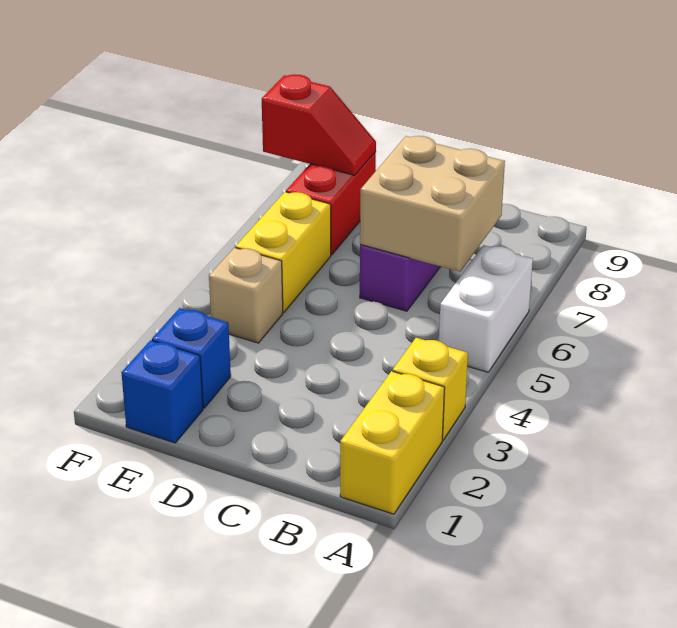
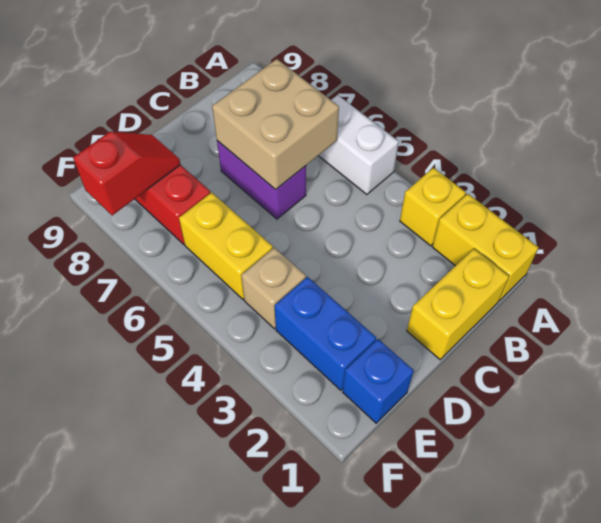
none -> yellow 1x2 brick [407,249,509,360]
blue 1x1 brick [152,308,231,408] -> blue 1x2 brick [275,277,376,390]

